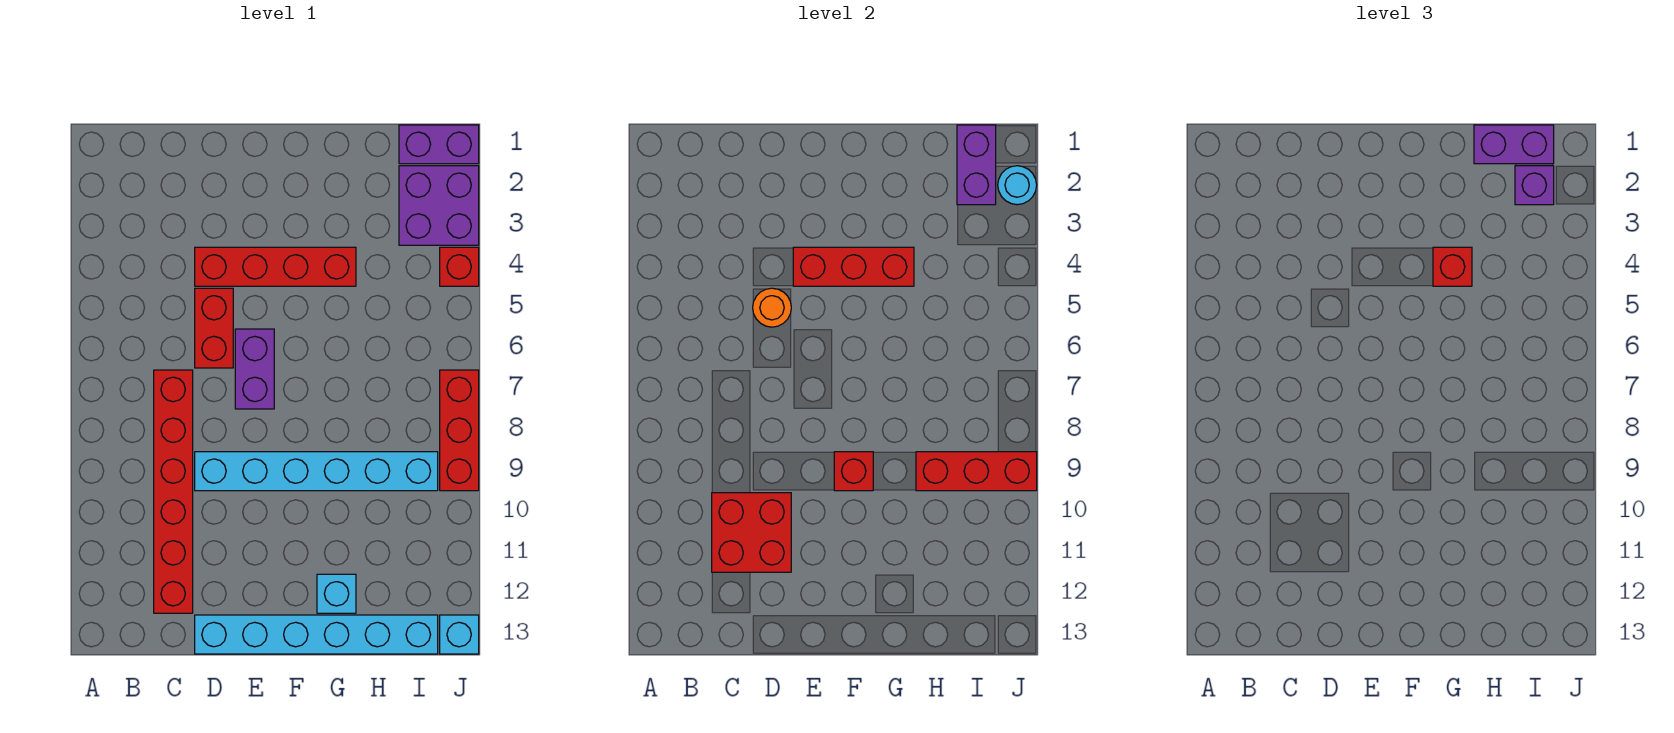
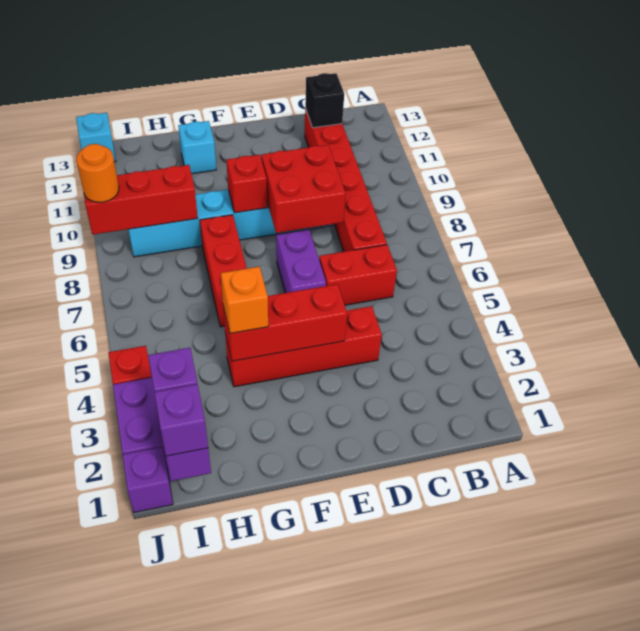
red 2x2 brick [712,493,791,572] -> red 2x2 brick moved to [261,145,346,233]
none -> black 1x1 brick [305,73,344,128]
red 1x2 brick [195,288,233,368] -> red 1x2 brick turned to [319,245,397,305]
orange 1x1 round brick [753,288,791,327] -> orange 1x1 round brick moved to [76,144,119,202]
cyan 1x6 brick [195,615,438,654] -> none
red 1x1 brick [1433,247,1472,286] -> orange 1x1 brick [221,267,268,333]
purple 1x2 brick [1474,125,1554,164] -> purple 1x1 brick [154,384,208,456]
purple 1x2 brick [399,125,479,164] -> purple 1x1 brick [122,447,173,513]
cyan 1x1 round brick [998,166,1037,205] -> none
red 1x3 brick [440,370,479,491] -> red 1x3 brick moved to [200,215,247,327]

